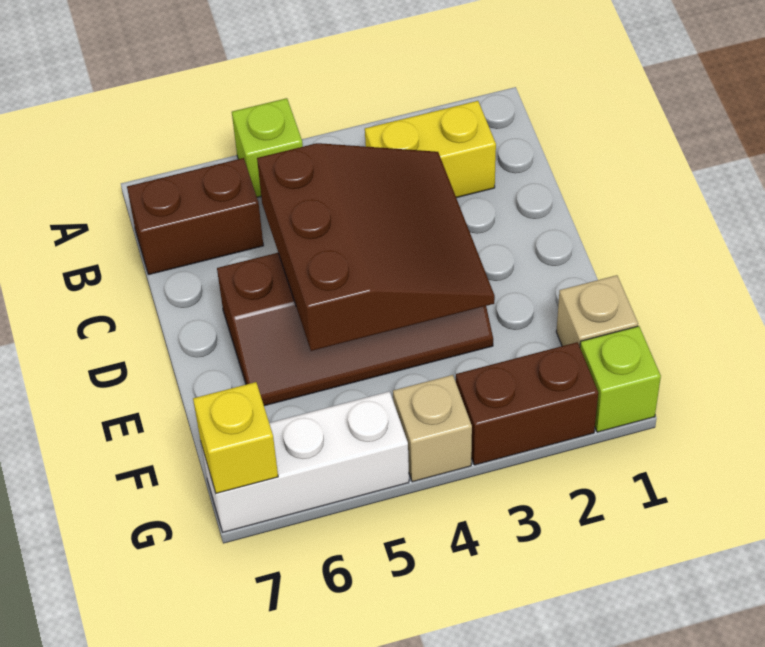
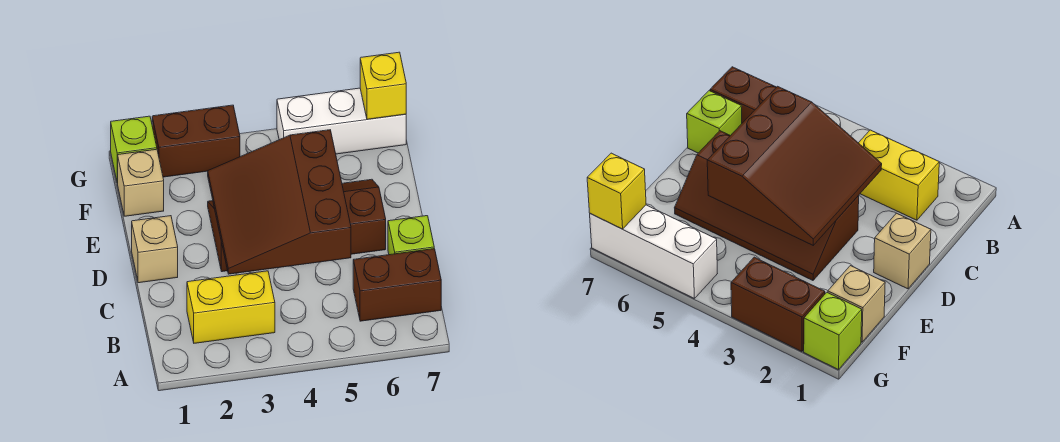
lime 1x1 brick [232,98,303,197] -> lime 1x1 brick moved to [388,216,434,255]
tan 1x1 brick [393,375,472,482] -> tan 1x1 brick moved to [132,216,178,283]

